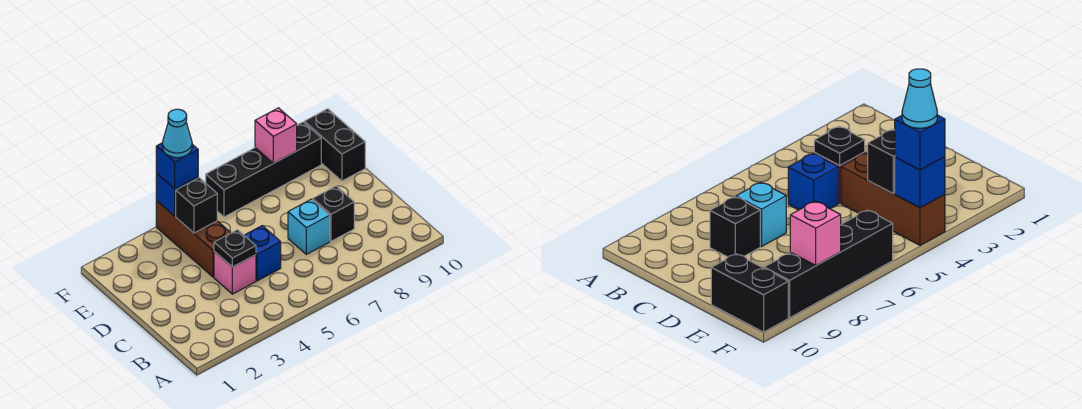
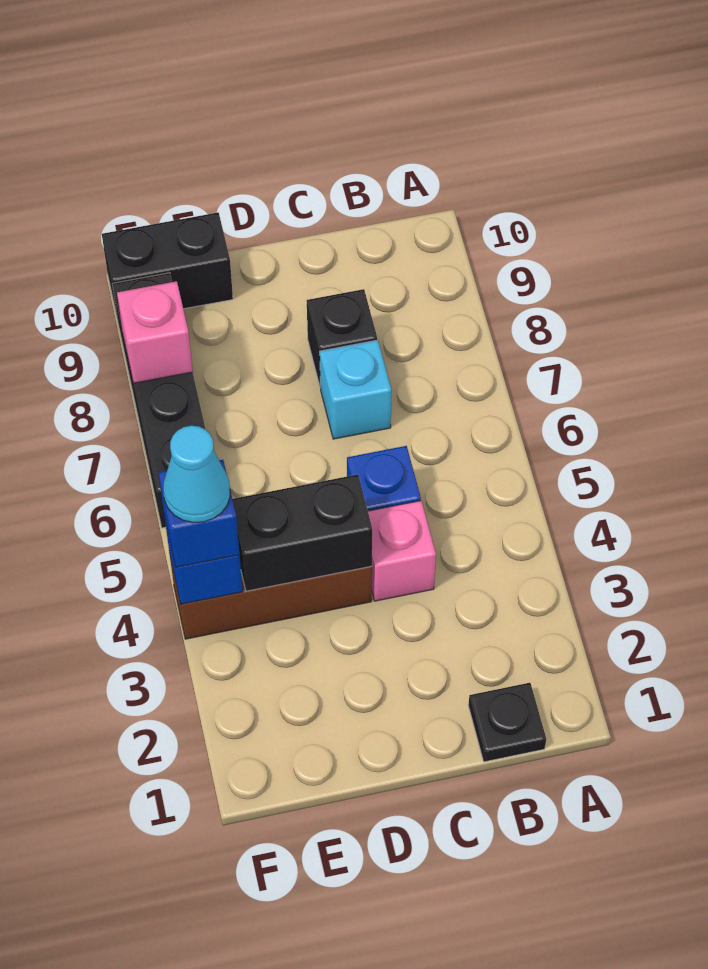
black 1x1 plate [214,230,256,267] -> black 1x1 plate moved to [468,683,546,762]
black 1x1 brick [176,178,217,233] -> black 1x2 brick [232,474,372,591]

